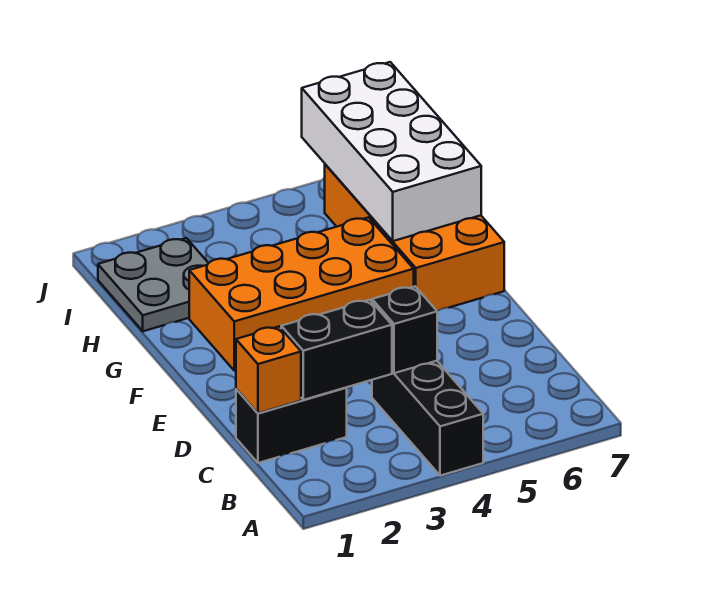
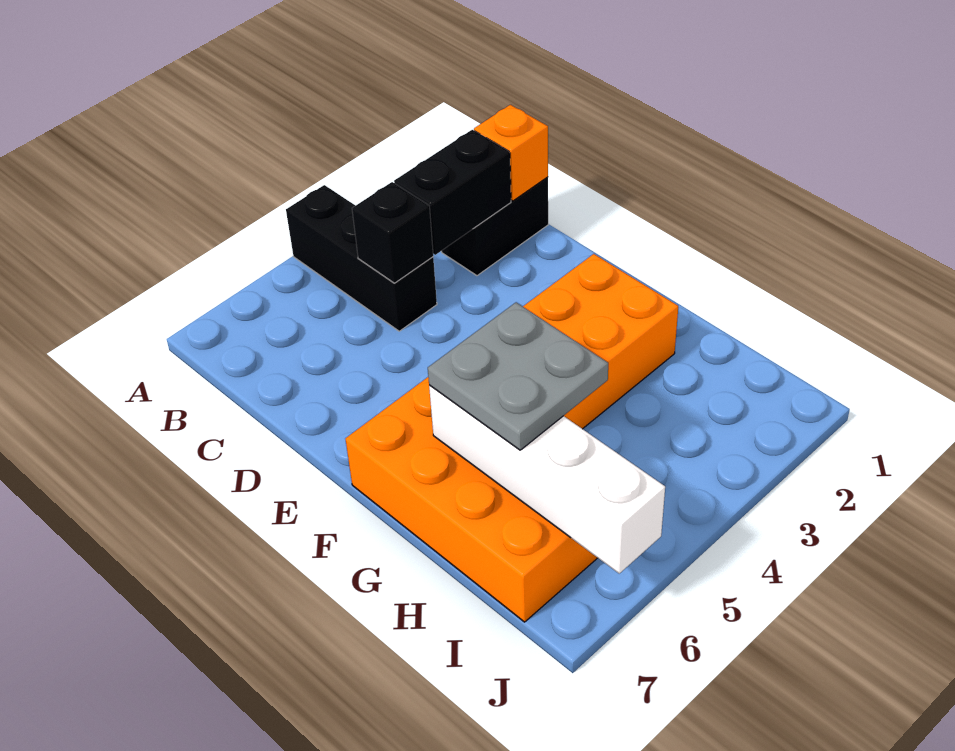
white 2x4 brick [302,62,481,241] -> white 1x4 brick [429,385,665,573]
grey 2x2 plate [98,238,208,331] -> grey 2x2 plate moved to [428,302,608,450]

